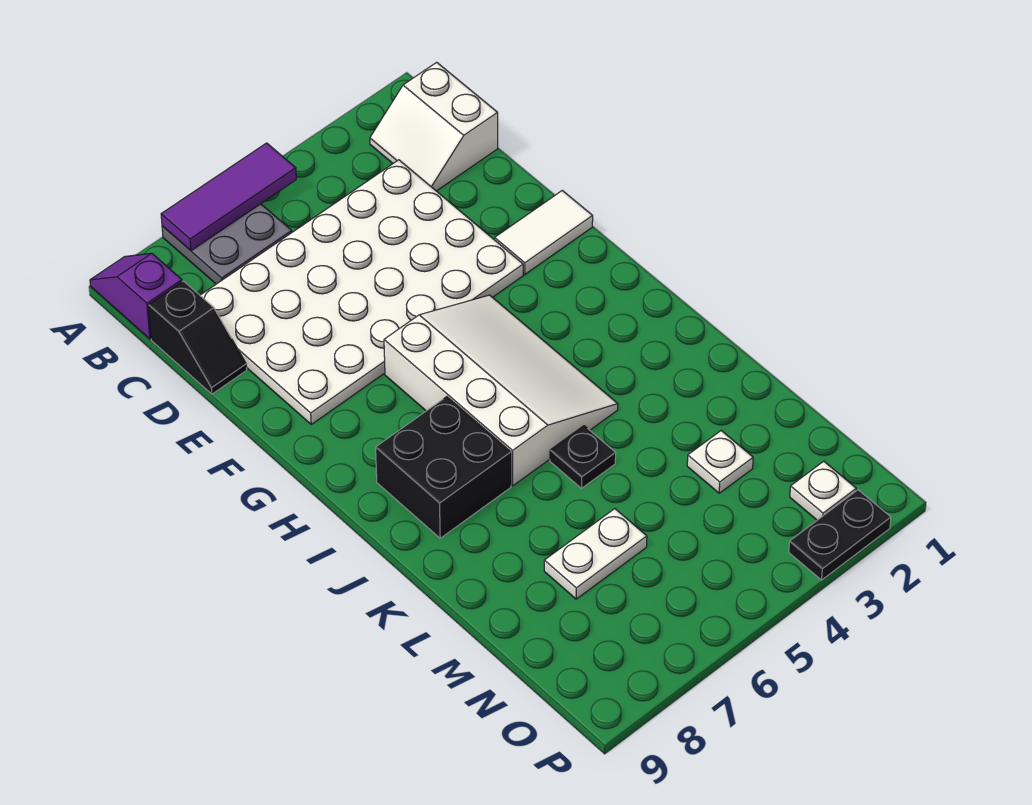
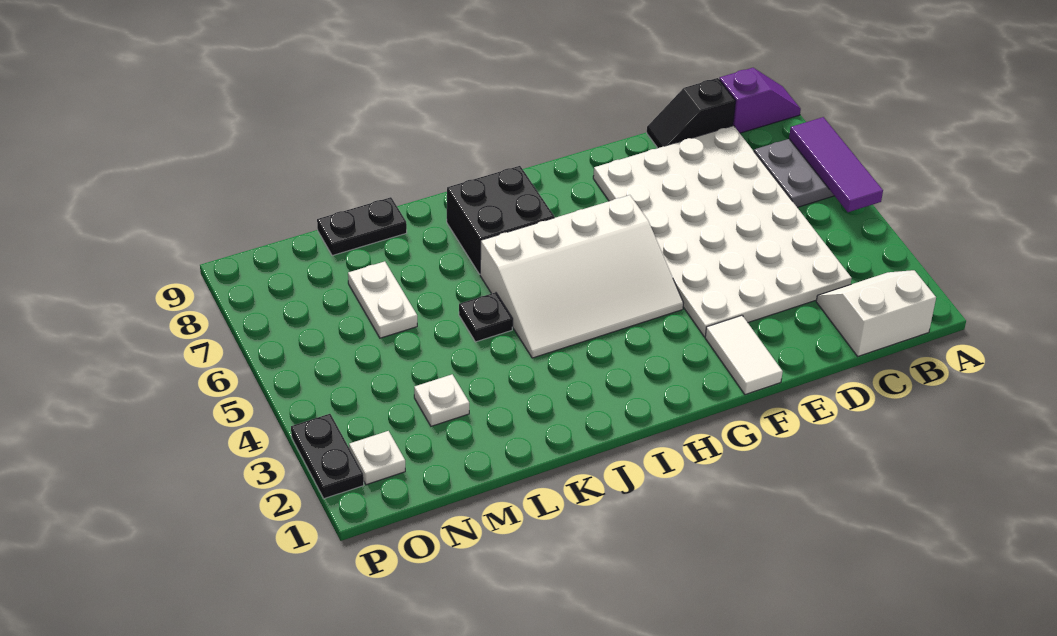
none -> black 1x2 plate [317,197,407,256]

